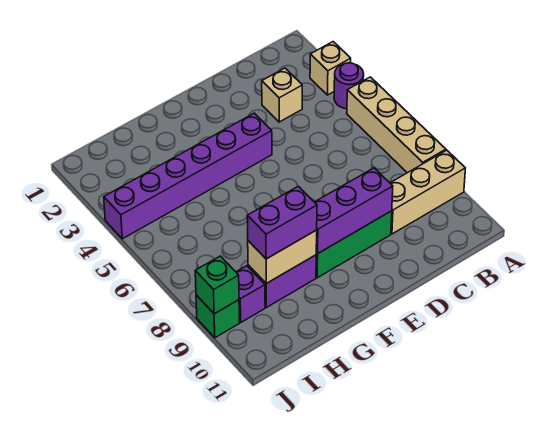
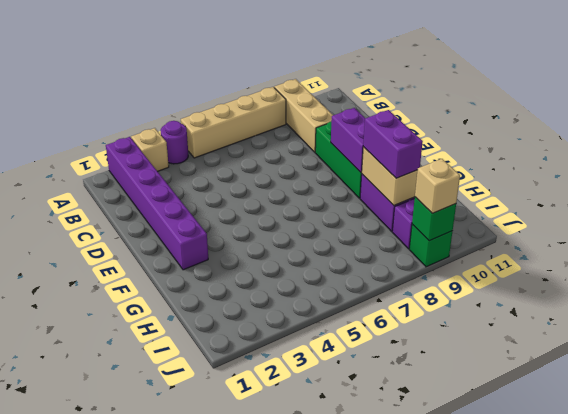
tan 1x1 brick [262,68,302,122] -> tan 1x1 brick moved to [415,159,460,213]
purple 1x3 brick [315,168,393,254] -> purple 1x2 brick [331,108,365,172]
purple 1x6 brick [104,113,272,239] -> purple 1x6 brick moved to [106,137,208,270]

